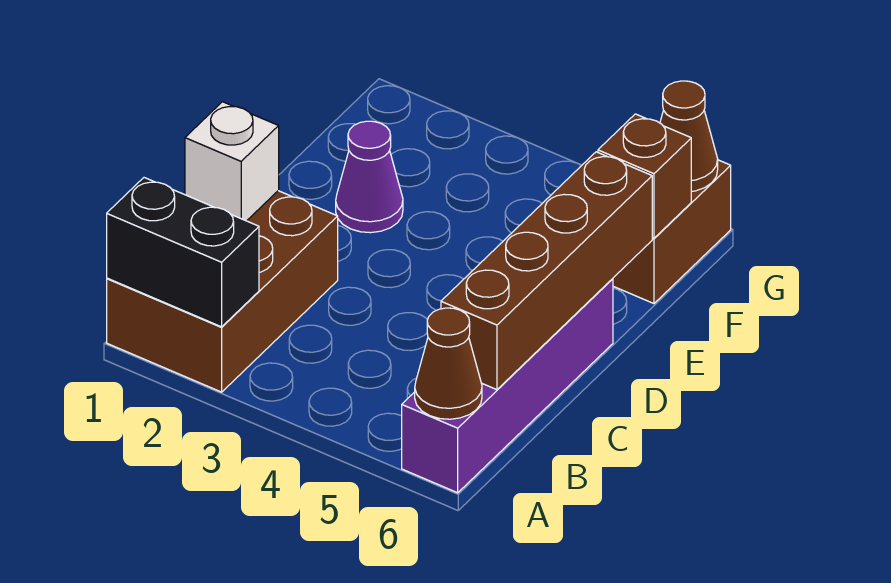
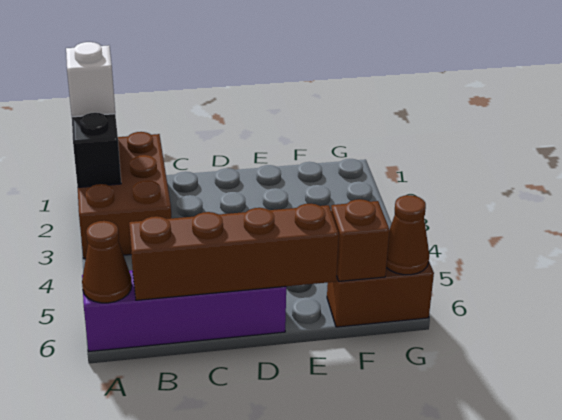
brown 2x3 brick [107,191,338,392] -> brown 2x3 brick turned to [78,132,171,259]
white 1x1 brick [185,102,279,221] -> white 1x1 brick moved to [66,42,115,117]
purple 1x1 cone [336,121,403,233] -> none

